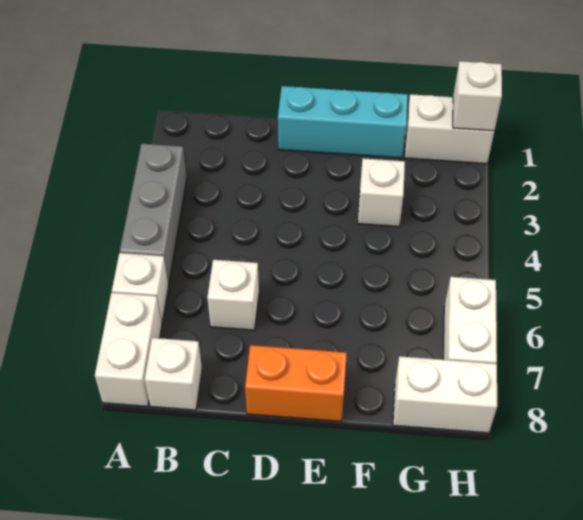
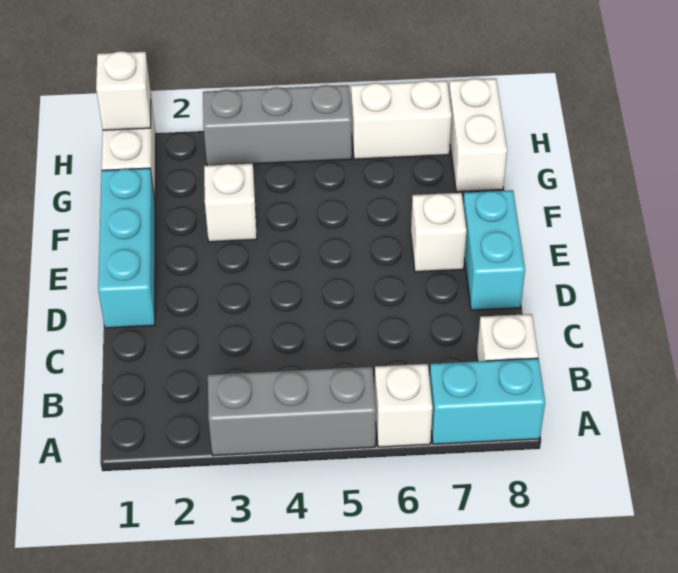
white 1x2 brick [95,293,162,406] -> cyan 1x2 brick [430,358,545,444]
white 1x1 brick [207,260,259,330] -> white 1x1 brick moved to [411,193,466,272]
orange 1x2 brick [245,345,347,422] -> cyan 1x2 brick [463,190,525,310]
none -> grey 1x3 brick [203,85,352,166]

